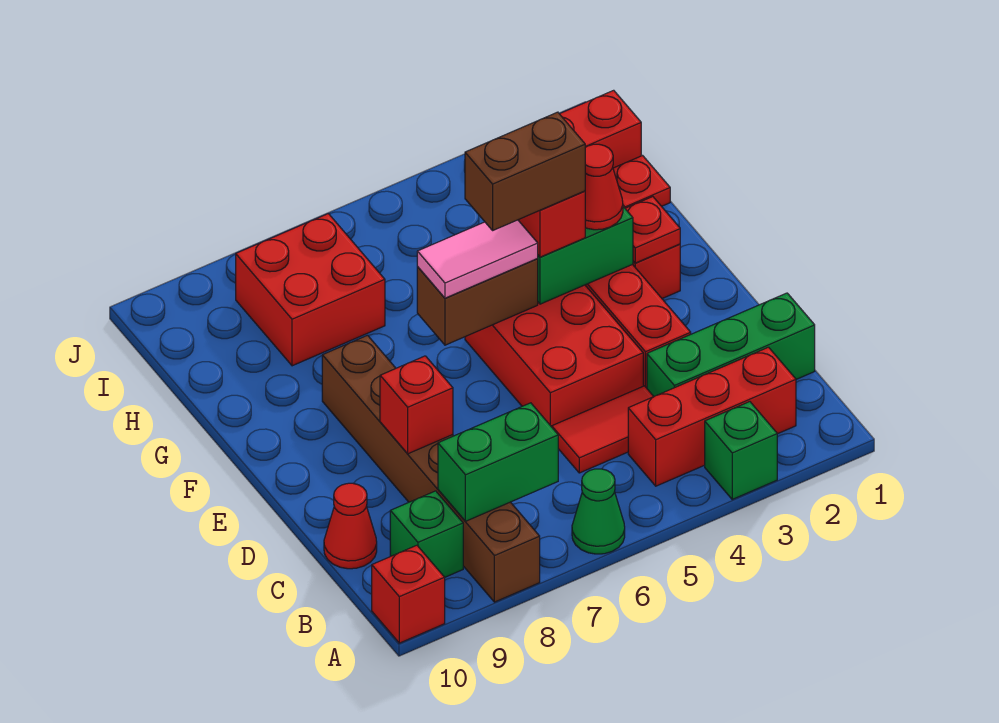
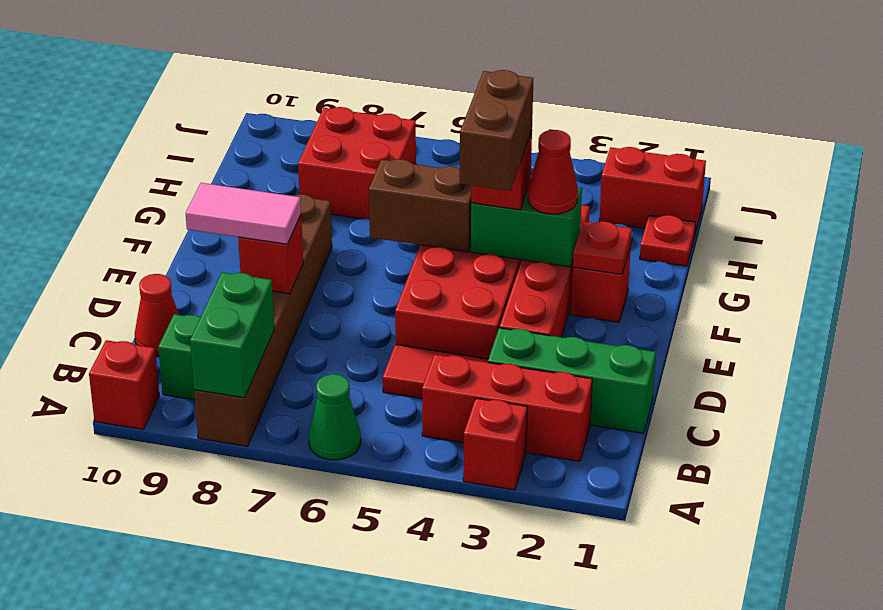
green 1x1 brick [705,402,777,499] -> red 1x1 brick [463,398,527,490]
green 1x2 brick [438,403,558,521] -> green 1x2 brick turned to [190,272,274,398]
brown 1x2 brick [465,112,585,230] -> brown 1x2 brick turned to [460,70,533,191]
pink 1x2 tile [417,220,538,298] -> pink 1x2 tile moved to [186,183,301,244]

